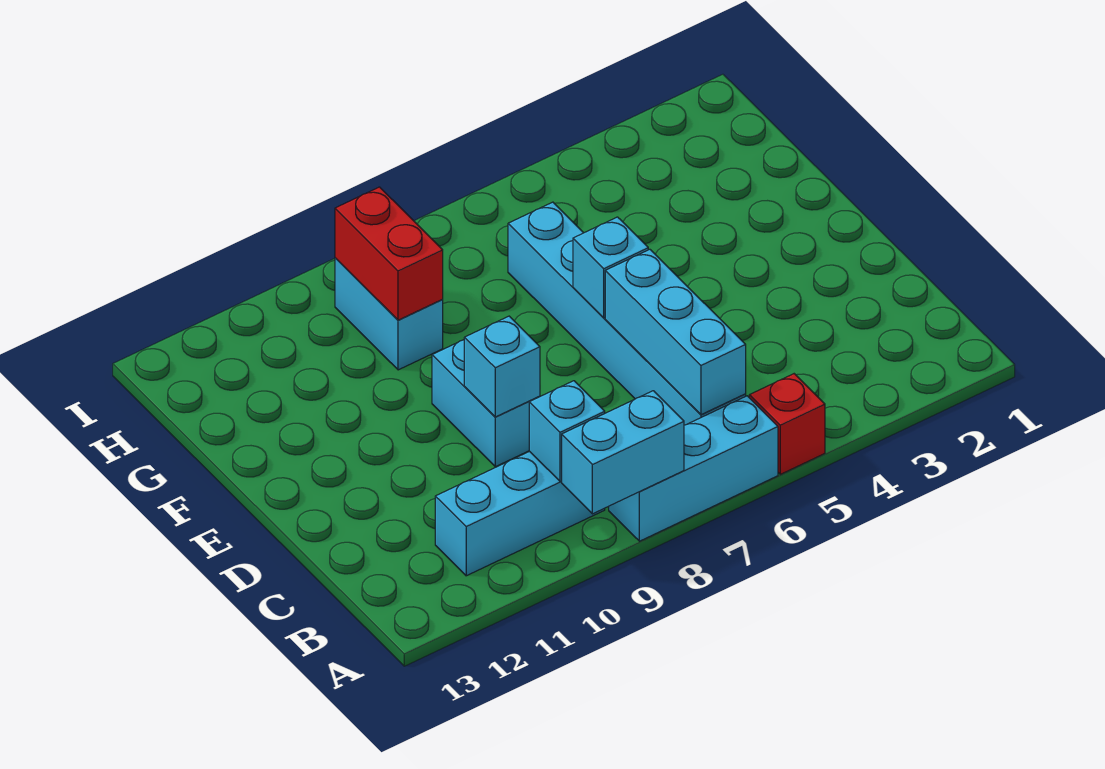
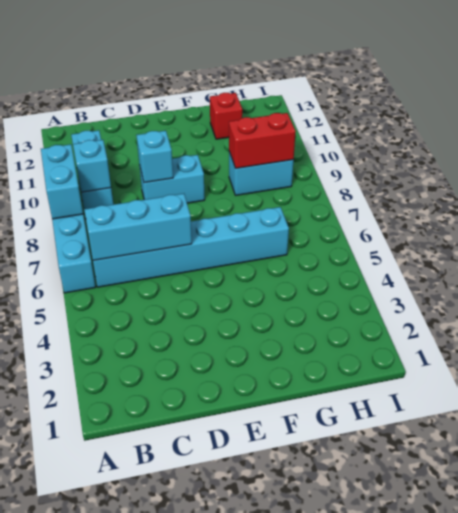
red 1x1 brick [749,374,825,474] -> red 1x1 brick moved to [210,93,242,139]
cyan 1x1 brick [573,217,648,318] -> none

